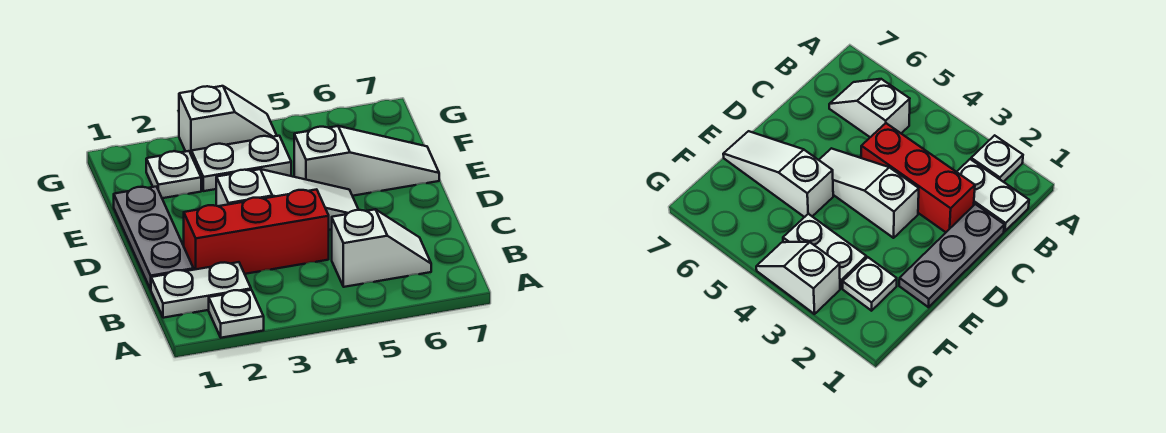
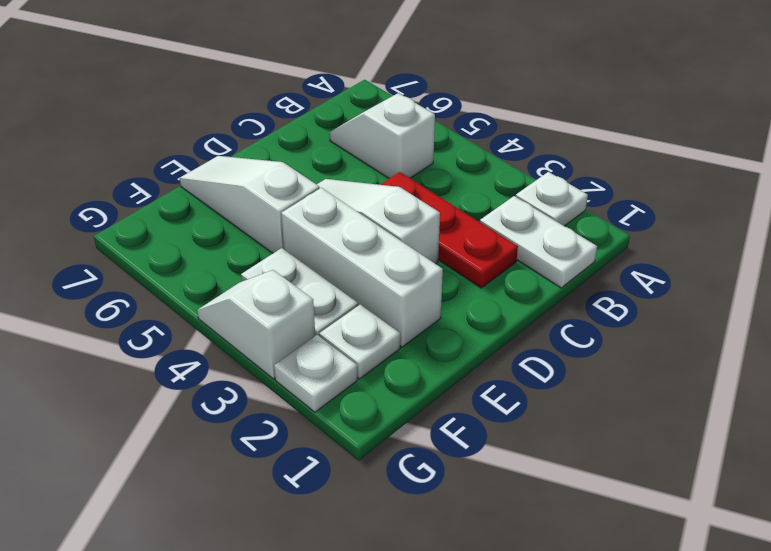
grey 1x3 plate [114,186,193,290] -> none
red 1x3 brick [184,189,329,274] -> red 1x3 plate [380,172,518,288]
none -> white 1x3 brick [281,188,443,347]
none -> white 1x1 plate [274,335,357,412]

